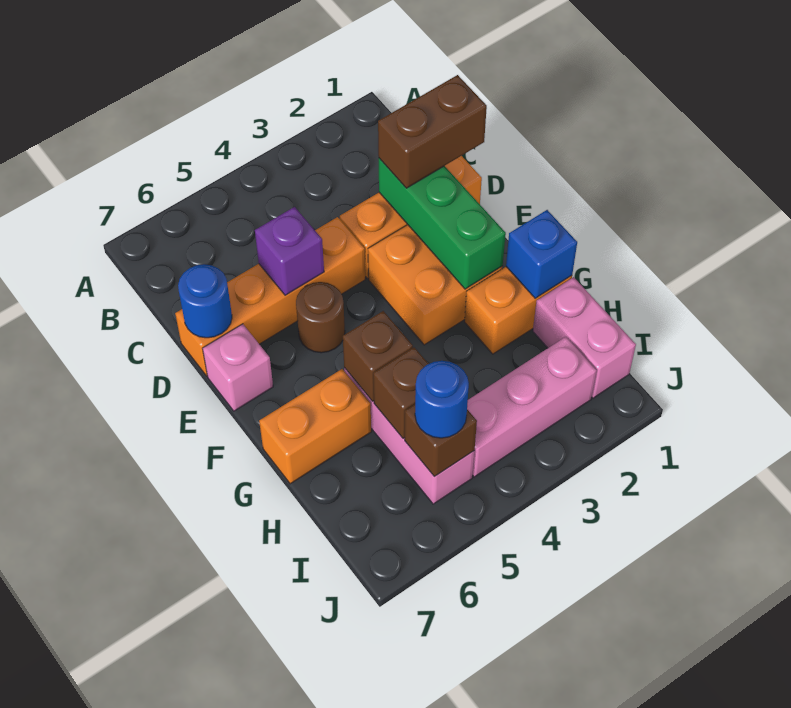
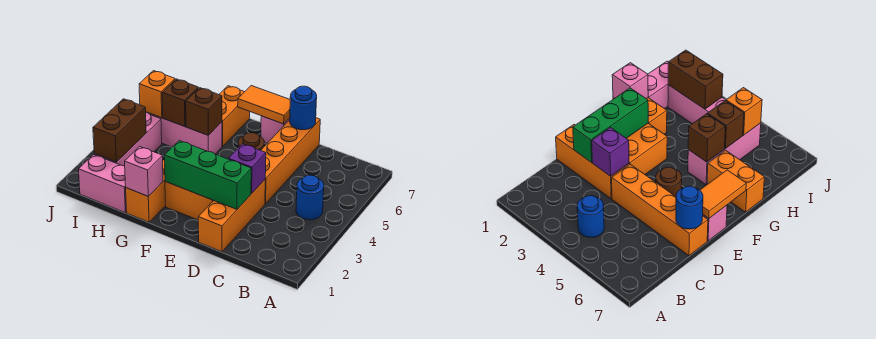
brown 1x2 brick [378,75,487,188] -> brown 1x2 brick moved to [93,99,146,162]
purple 1x1 brick [255,207,324,295] -> purple 1x1 brick moved to [228,144,266,193]
none -> orange 1x2 tile [238,86,290,124]
blue 1x1 brick [506,210,577,298] -> pink 1x1 brick [125,147,163,196]
brown 1x1 brick [405,404,477,477] -> orange 1x1 brick [139,71,175,118]
blue 1x1 round brick [415,361,469,438] -> blue 1x1 round brick moved to [296,175,324,220]

